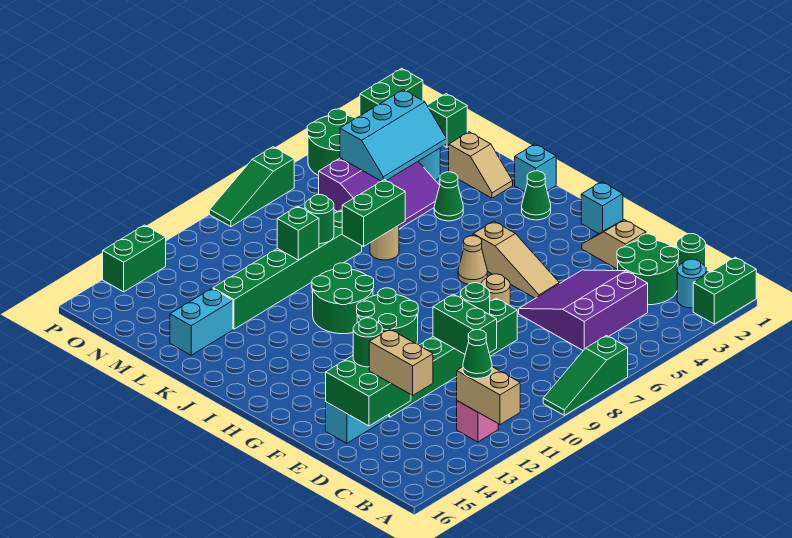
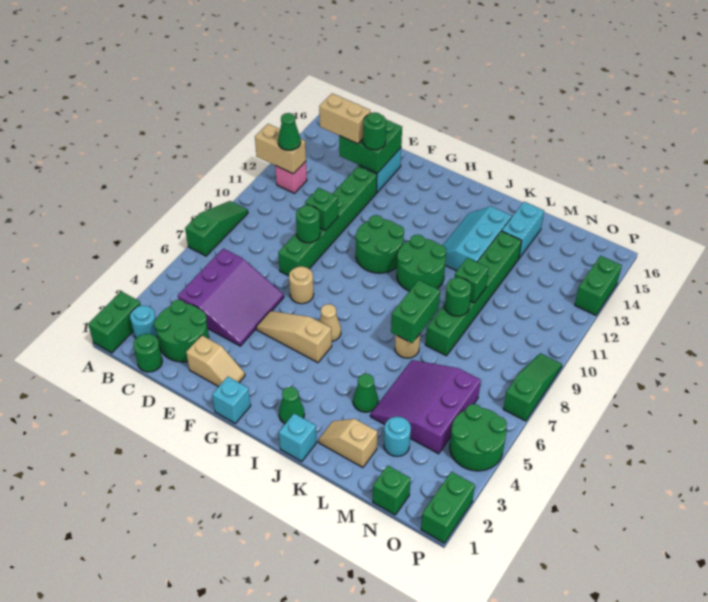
green 1x2 brick [433,294,497,354] -> green 1x1 brick [305,188,338,231]
cyan 2x3 slope [340,90,447,181] -> cyan 2x3 slope moved to [443,206,512,271]

